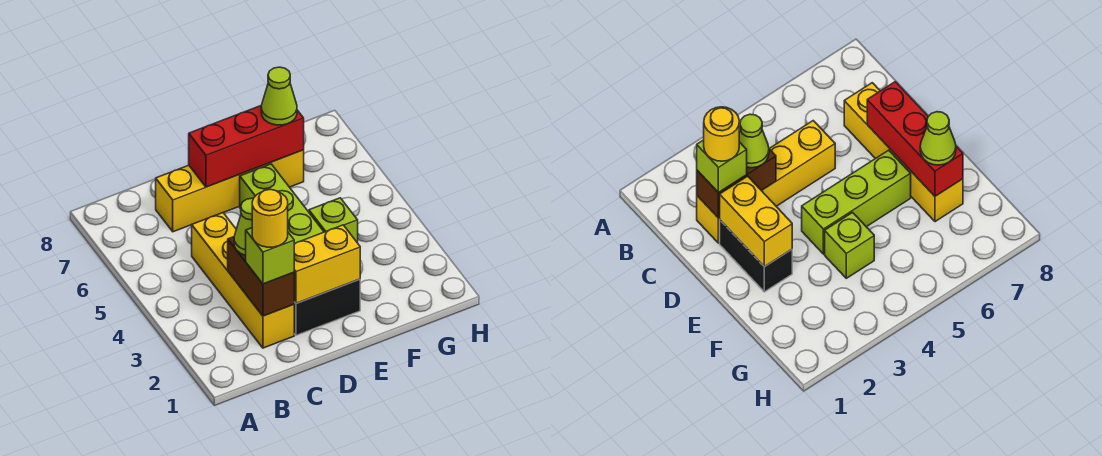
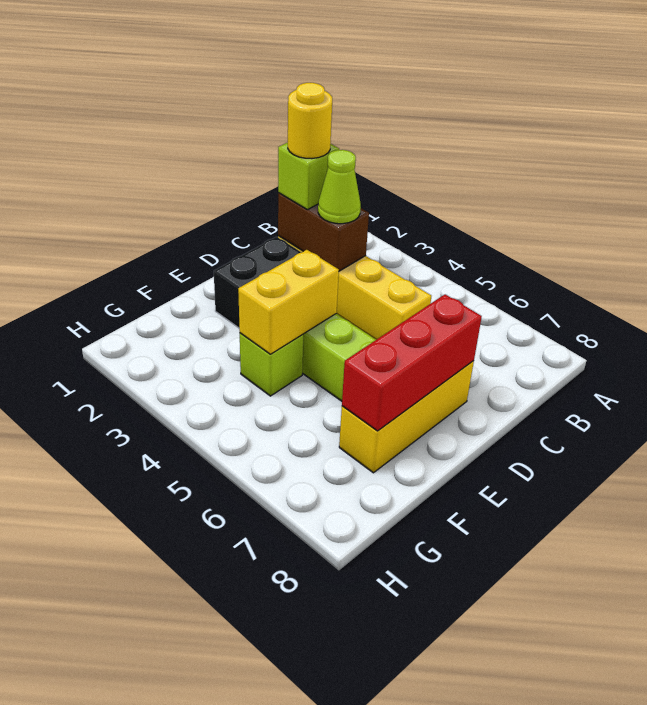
yellow 1x4 brick [156,150,304,232] -> yellow 1x3 brick [339,361,474,473]
yellow 1x2 brick [294,225,360,303] -> yellow 1x2 brick moved to [238,250,339,354]
lime 1x1 cone [261,67,297,125] -> none

